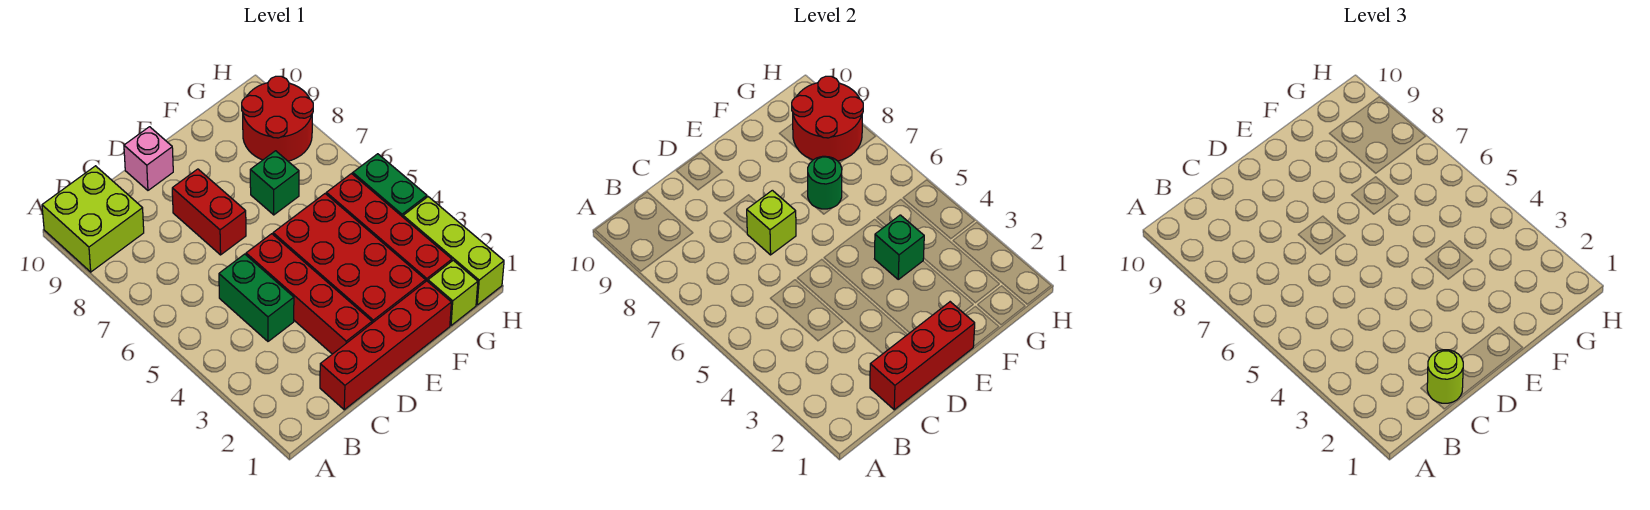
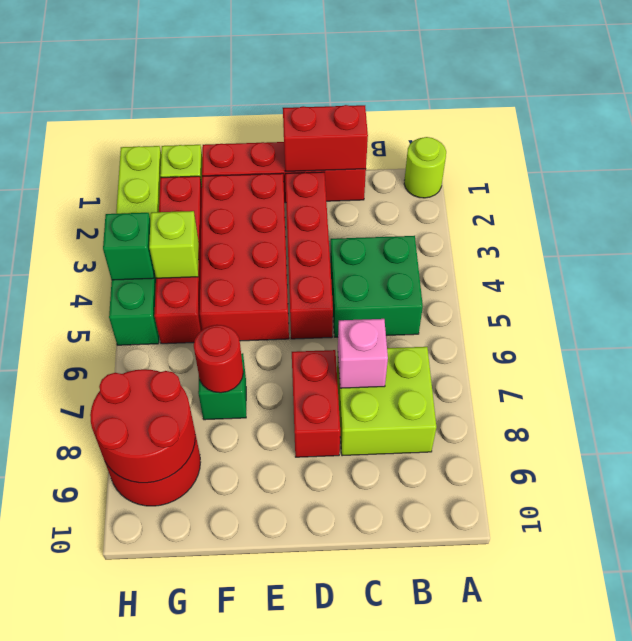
lime 2x2 brick [42,166,144,272] -> lime 2x2 brick moved to [337,347,436,456]
red 1x3 brick [870,302,975,410] -> red 1x2 brick [283,105,368,172]
lime 1x1 round brick [1427,350,1463,403] -> lime 1x1 round brick moved to [404,137,446,198]
green 1x2 brick [219,254,294,341] -> green 2x2 brick [330,236,423,337]
lime 1x1 brick [747,190,796,255] -> lime 1x1 brick moved to [149,211,199,278]
pink 1x1 brick [124,127,173,190] -> pink 1x1 brick moved to [338,319,388,388]
green 1x1 brick [874,215,924,279] -> green 1x1 brick moved to [103,213,154,280]
green 1x1 round brick [808,156,842,209] -> red 1x1 round brick [194,325,243,393]

